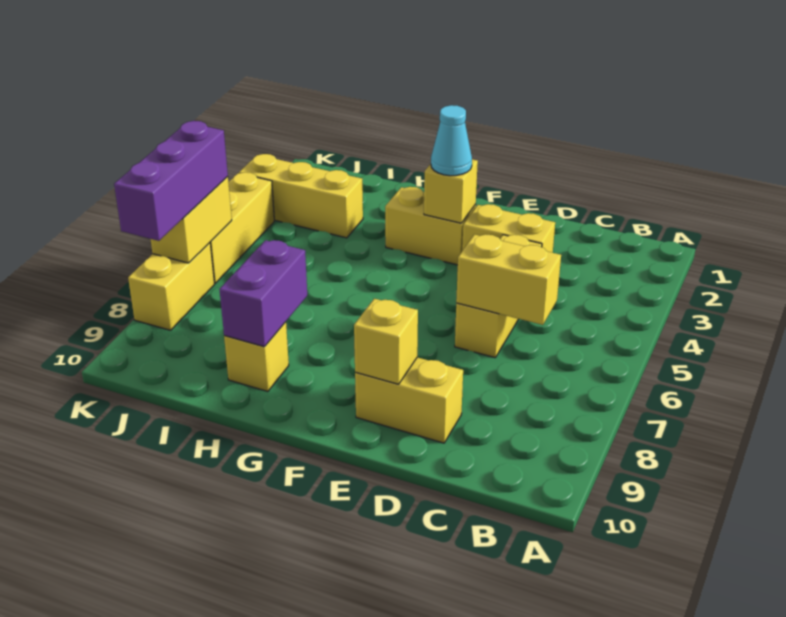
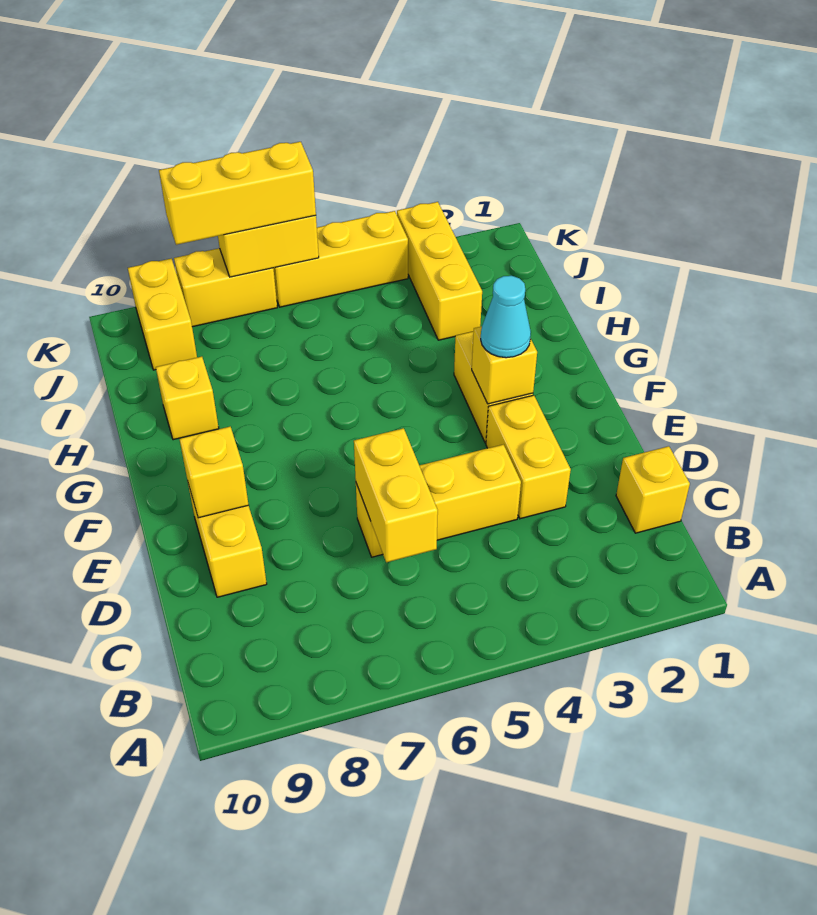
none -> yellow 1x1 brick [616,446,690,533]
purple 1x2 brick [219,240,307,347] -> none
none -> yellow 1x2 brick [128,259,197,370]
purple 1x3 brick [114,121,228,241] -> yellow 1x3 brick [159,142,316,245]

